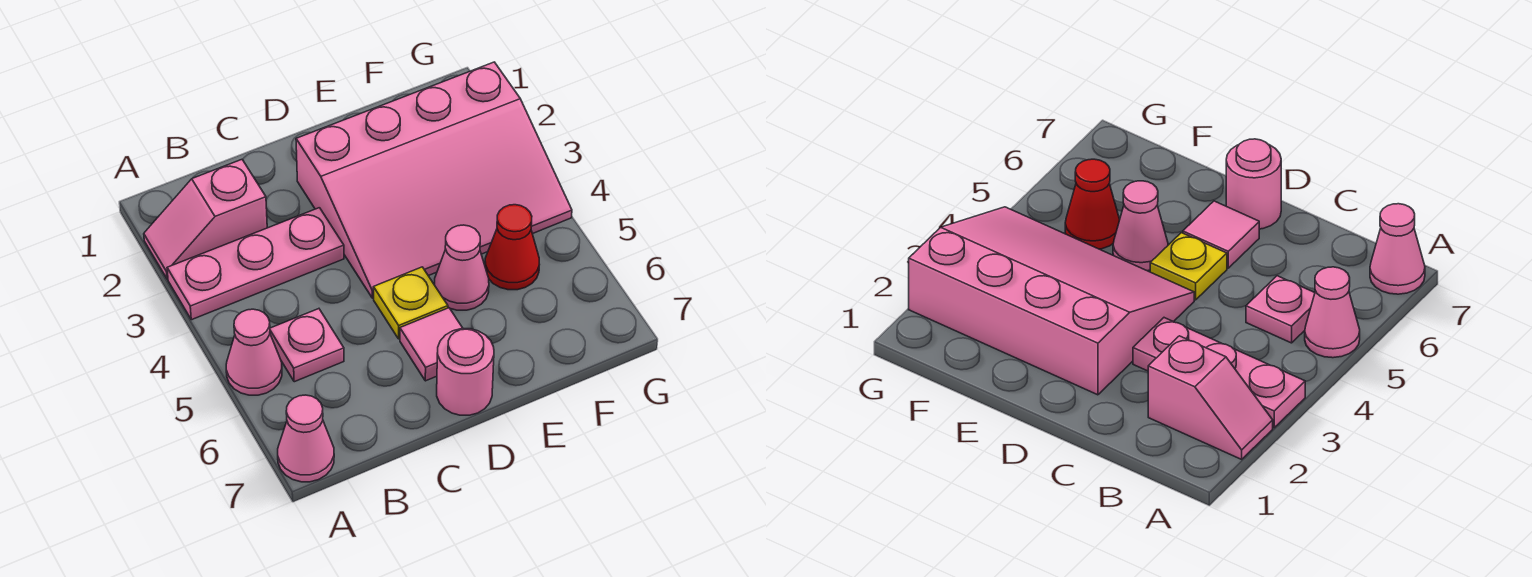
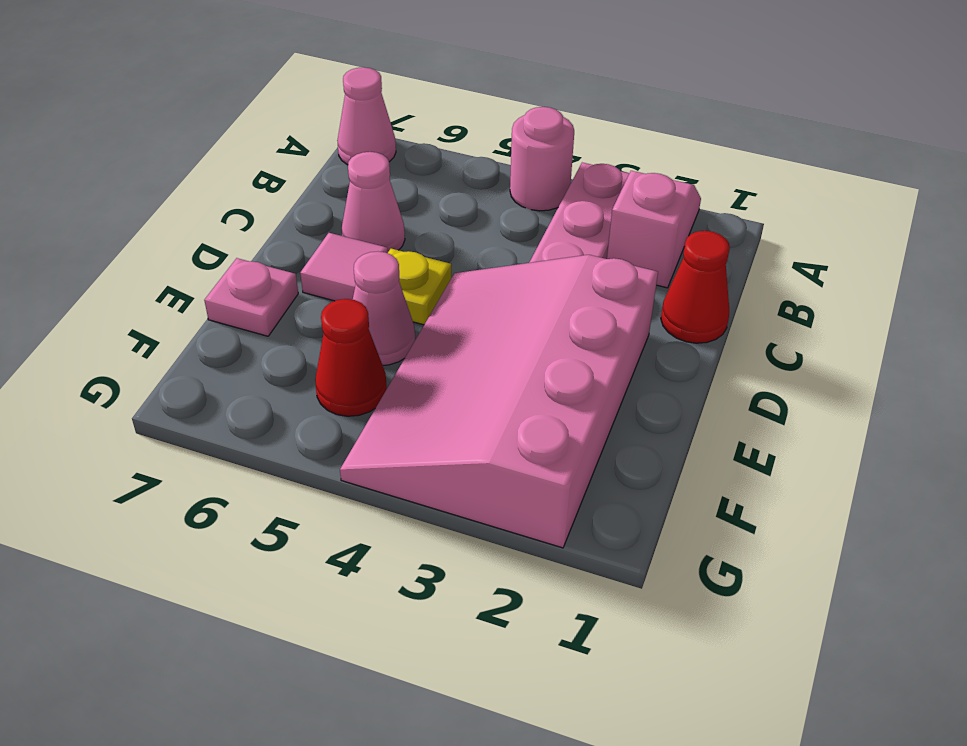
pink 1x1 cone [226,309,282,395] -> pink 1x1 cone moved to [342,152,405,252]
pink 1x1 plate [270,309,344,382] -> pink 1x1 plate moved to [204,258,298,336]
none -> red 1x1 cone [661,231,730,343]
pink 1x1 round brick [437,329,494,415] -> pink 1x1 round brick moved to [510,107,574,211]

